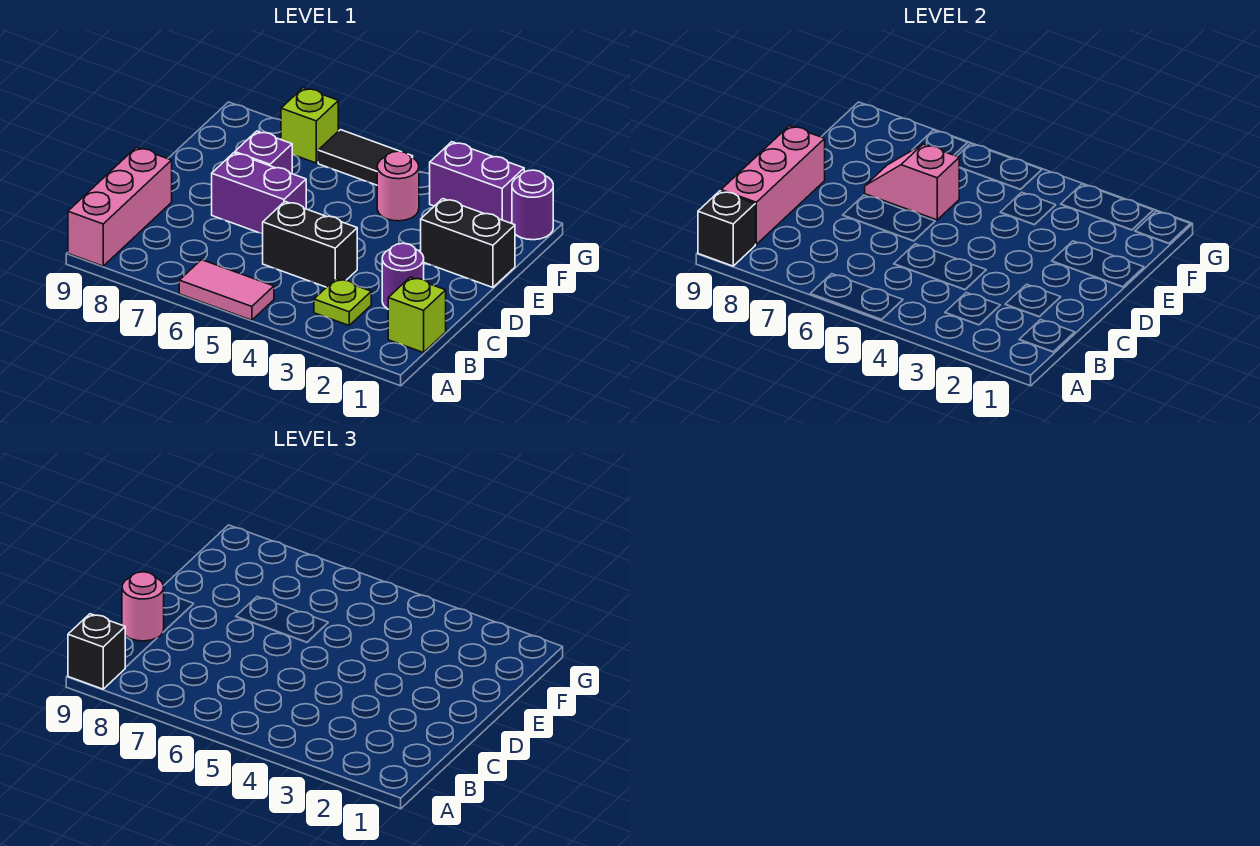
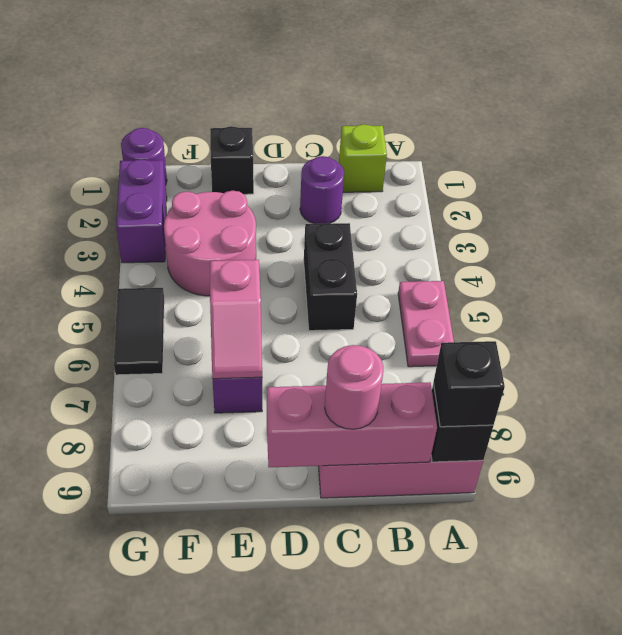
pink 1x2 tile [179,260,274,320] -> pink 1x2 plate [398,281,454,367]
lime 1x1 plate [314,279,371,325] -> none
purple 1x2 brick [212,153,306,234] -> none
black 1x2 brick [421,199,515,287] -> black 1x1 brick [210,126,254,194]
pink 1x1 round brick [377,151,419,221] -> pink 2x2 round brick [164,191,256,296]
lime 1x1 brick [281,88,338,163] -> none

